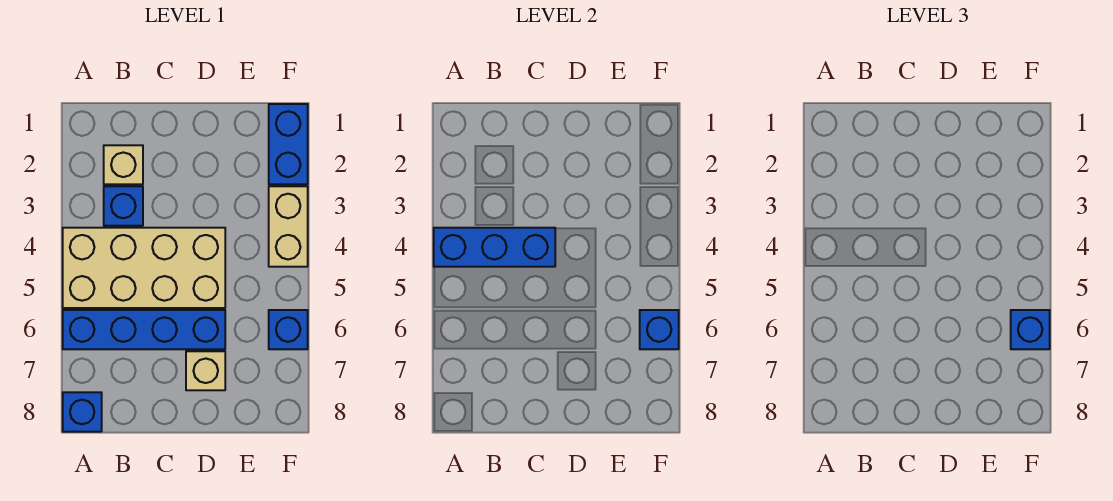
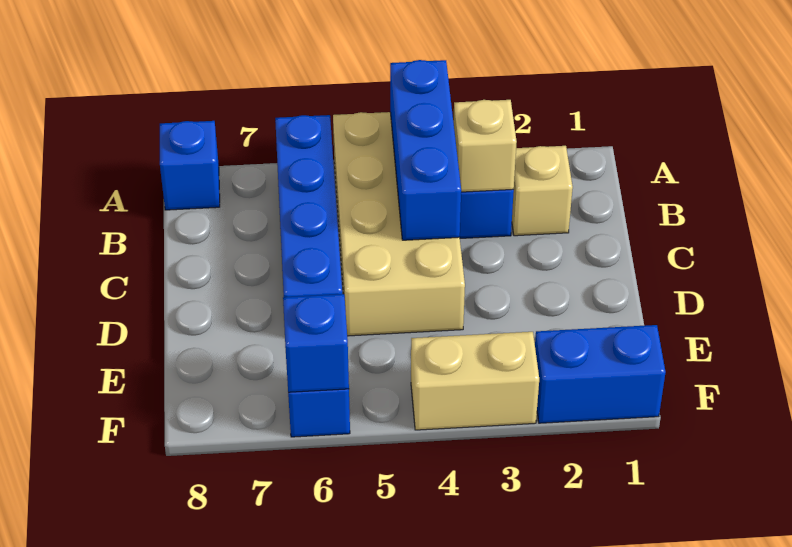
tan 1x1 brick [186,351,225,390] -> tan 1x1 brick moved to [453,100,517,192]
blue 1x1 brick [1011,310,1050,349] -> none

